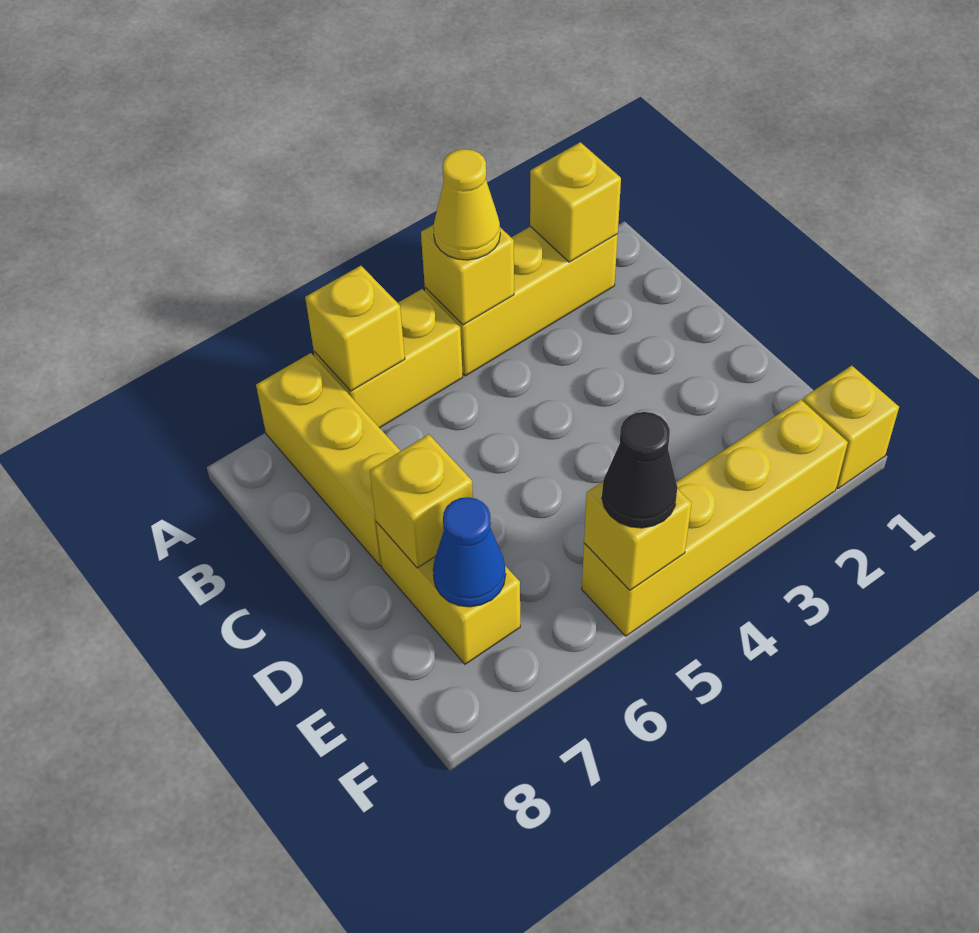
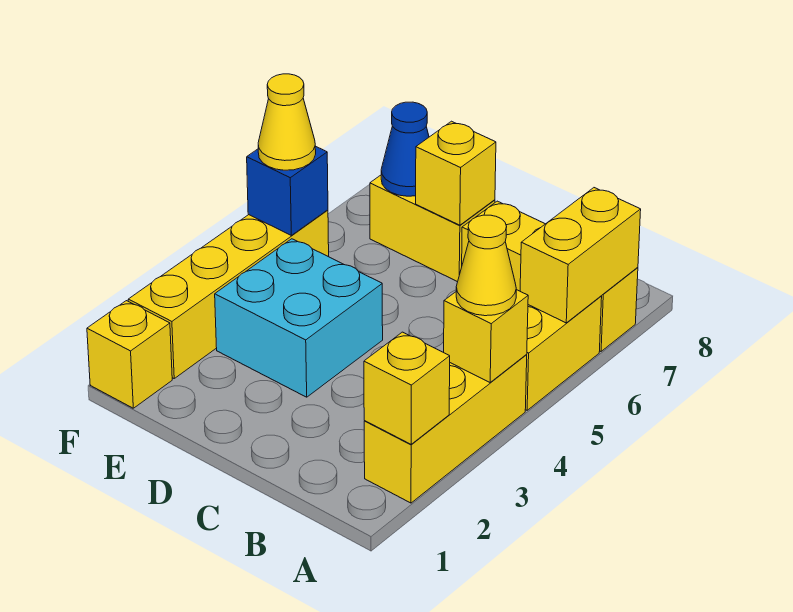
yellow 1x1 brick [305,266,405,391] -> yellow 1x2 brick [520,188,641,323]
none -> cyan 2x2 brick [215,239,383,397]
yellow 1x1 brick [584,482,692,590] -> blue 1x1 brick [247,146,328,235]
black 1x1 cone [602,412,677,528] -> yellow 1x1 cone [258,74,316,170]

